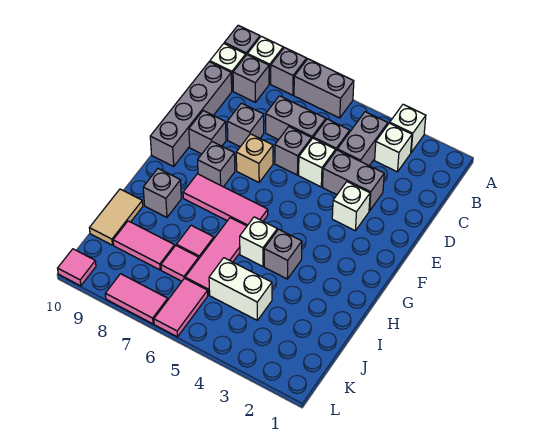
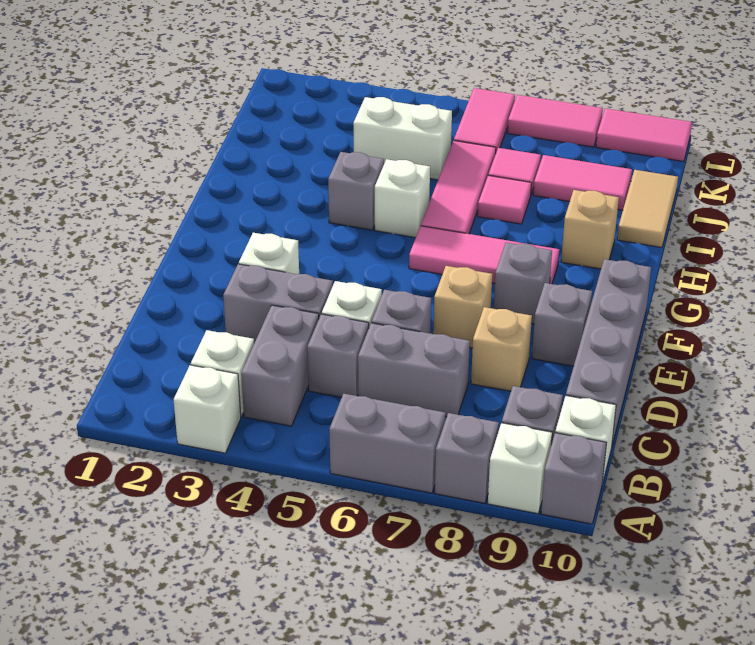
grey 1x1 brick [227,103,264,147] -> tan 1x1 brick [471,307,532,391]
grey 1x1 brick [143,169,181,217] -> tan 1x1 brick [561,190,619,269]
pink 1x1 tile [58,249,96,286] -> pink 1x2 tile [596,108,692,162]

